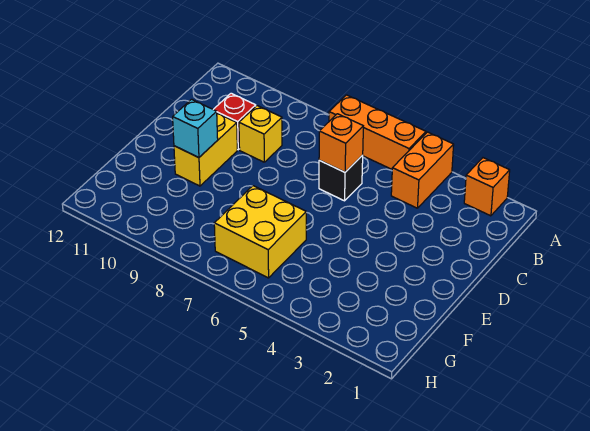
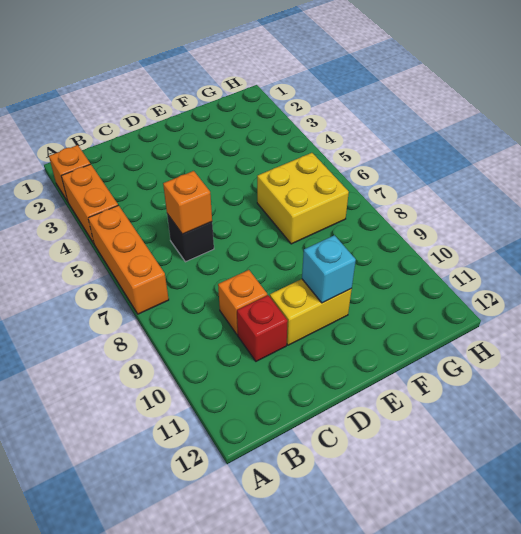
orange 1x2 brick [391,132,454,208] -> orange 1x2 brick turned to [62,164,118,243]
yellow 1x1 brick [239,106,282,162] -> orange 1x1 brick [218,270,267,335]

